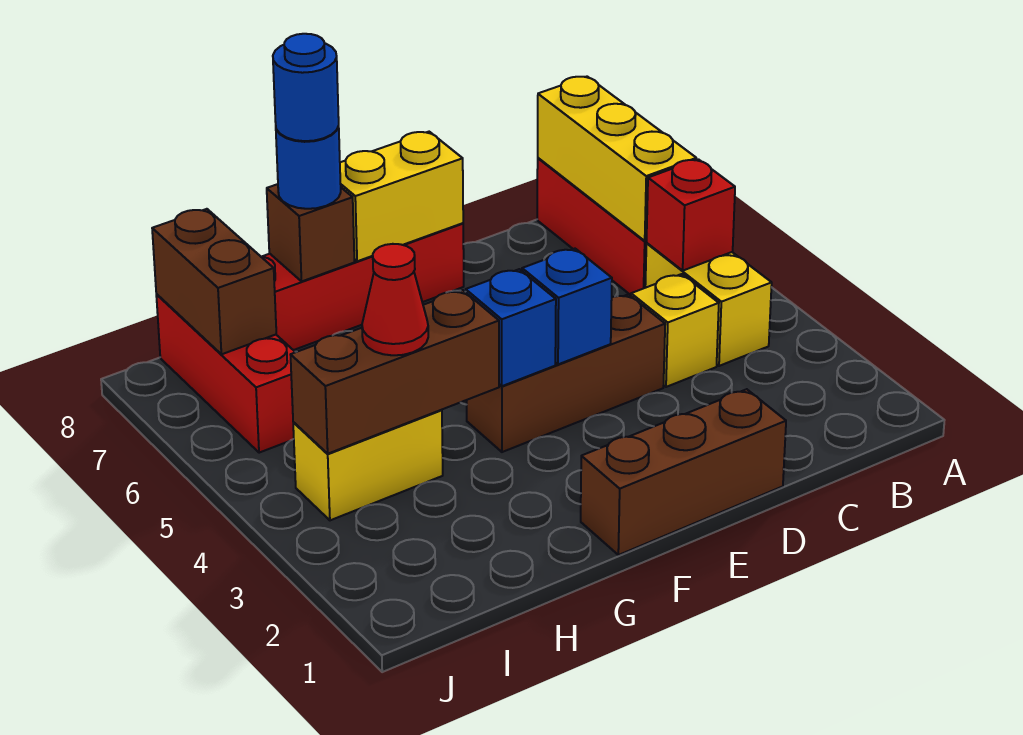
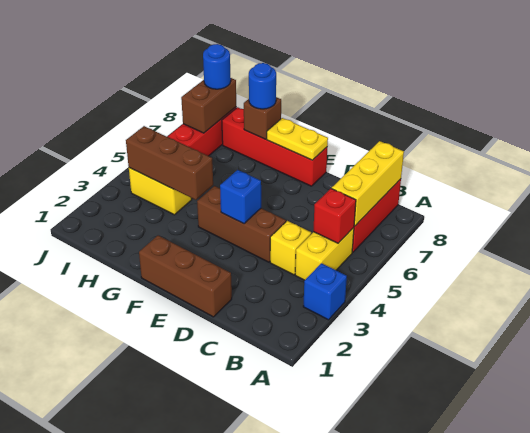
yellow 1x2 brick [340,132,463,261] -> yellow 1x2 plate [267,118,328,160]
blue 1x1 brick [466,269,556,386] -> blue 1x1 brick moved to [303,263,347,320]
blue 1x1 round brick [273,34,339,141] -> blue 1x1 round brick moved to [203,44,231,89]
red 1x1 cone [362,244,428,355] -> none

